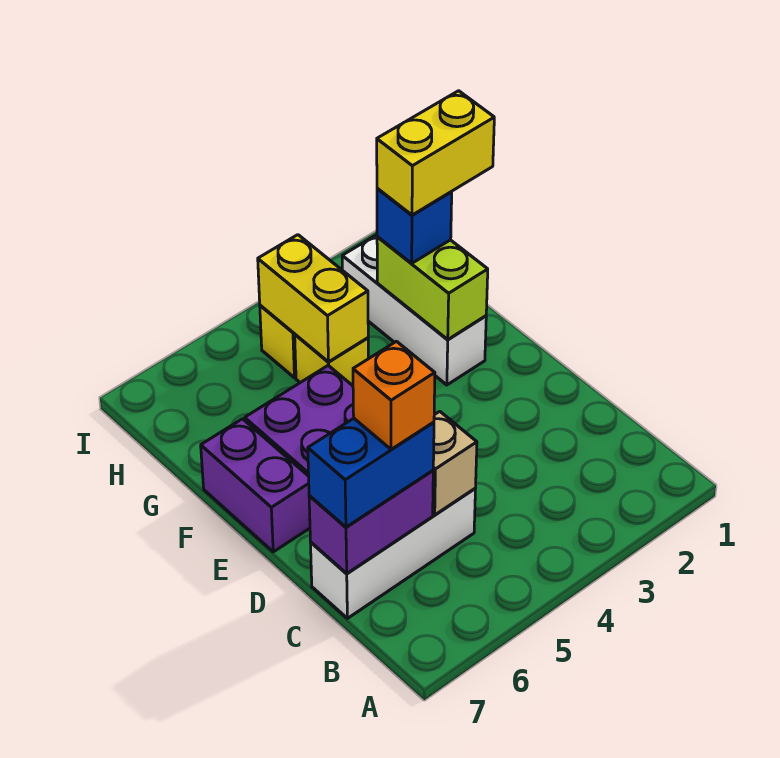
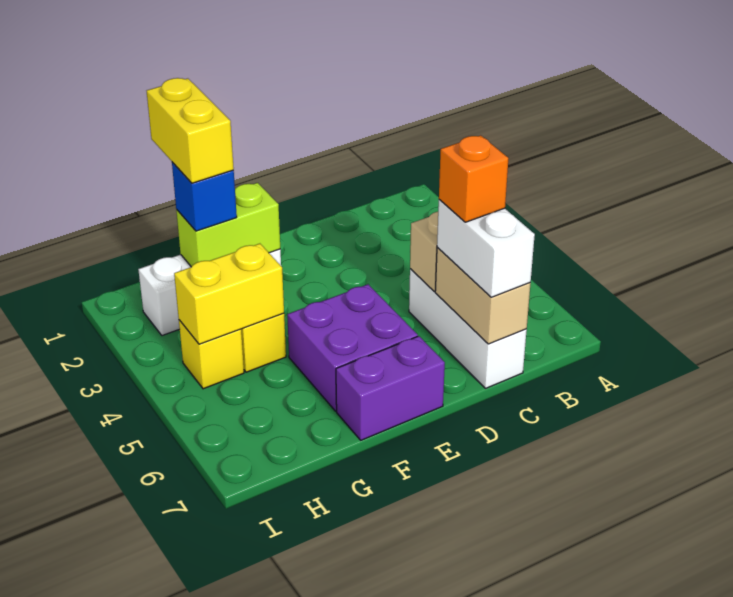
purple 1x2 brick [309,471,433,574] -> tan 1x2 brick [435,247,531,344]
blue 1x2 brick [308,418,434,527] -> white 1x2 brick [437,200,535,297]

